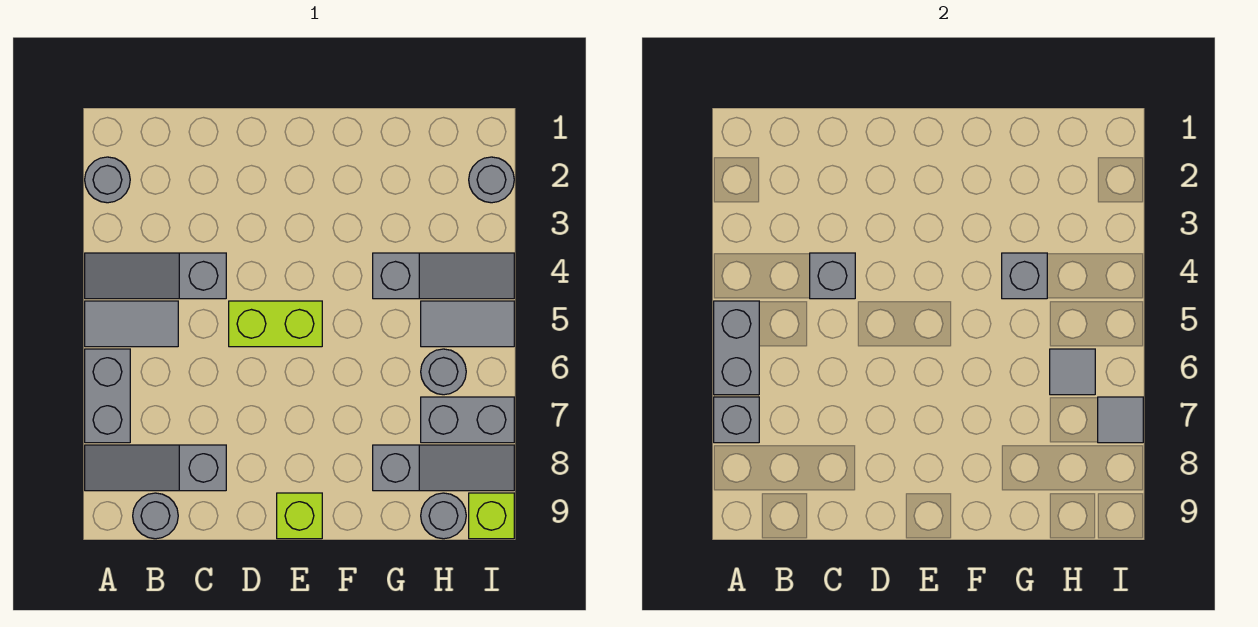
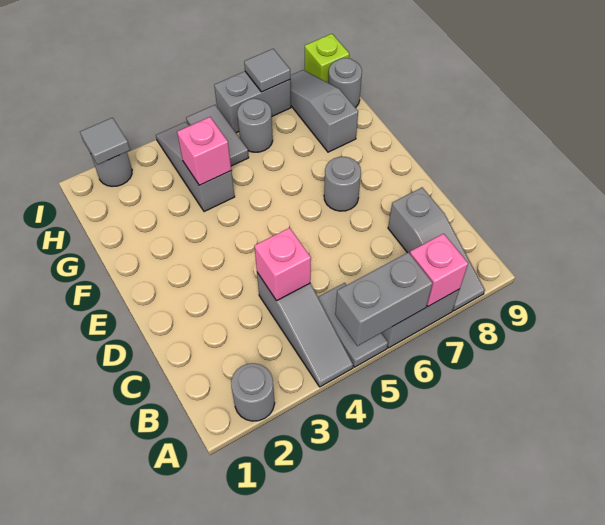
grey 1x1 brick [714,397,759,443] -> pink 1x1 brick [410,234,468,306]
grey 1x1 round brick [133,493,178,539] -> grey 1x1 round brick moved to [324,157,361,211]
grey 1x1 brick [810,253,855,299] -> pink 1x1 brick [254,228,311,301]
lime 1x2 brick [229,301,322,347] -> none
lime 1x1 brick [277,493,322,539] -> none
grey 1x1 brick [1002,253,1047,299] -> pink 1x1 brick [177,117,231,185]
grey 1x1 tile [1050,349,1095,395] -> grey 1x1 tile moved to [80,118,130,165]
grey 1x2 brick [421,397,514,443] -> grey 1x2 brick turned to [214,71,291,133]

